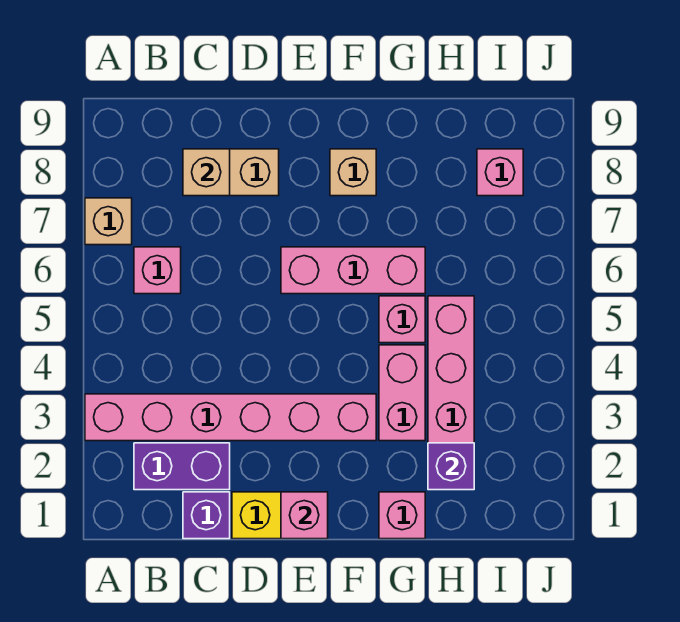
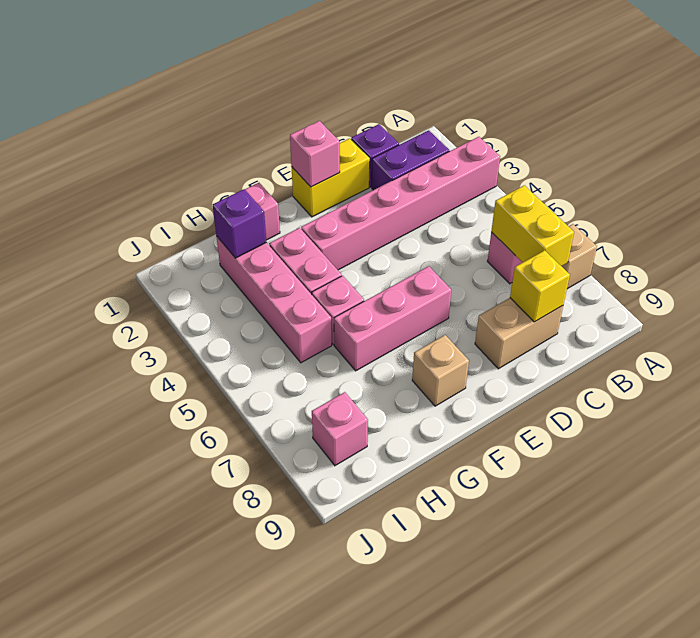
none -> yellow 1x2 brick [491,185,574,266]
tan 1x1 brick [183,149,230,196] -> yellow 1x1 brick [510,250,570,322]

